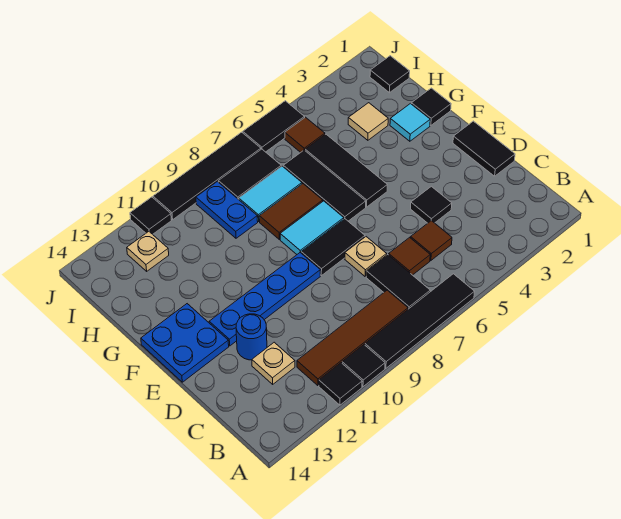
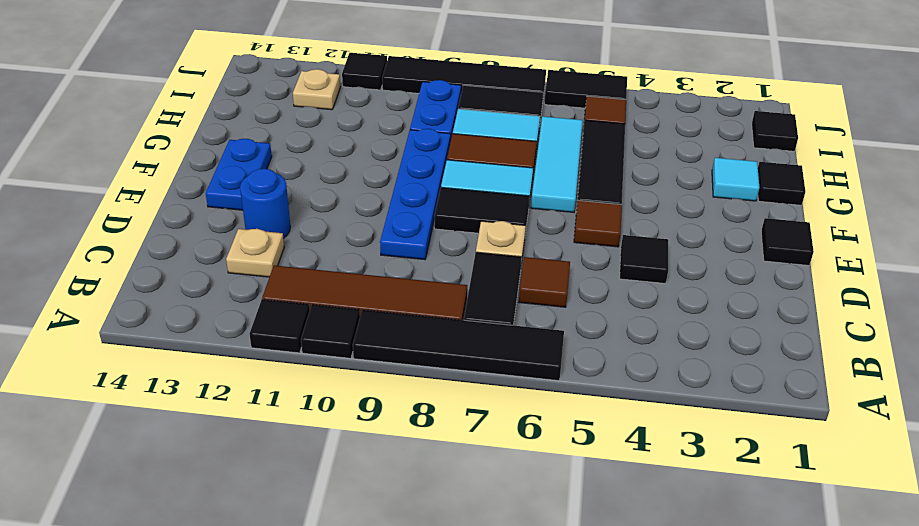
brown 1x1 tile [411,221,452,260] -> brown 1x1 tile moved to [574,200,622,247]
black 1x2 tile [453,121,515,176] -> black 1x1 tile [761,218,814,265]
blue 1x4 plate [209,253,320,346] -> blue 1x4 plate turned to [380,129,450,260]
blue 2x2 plate [141,304,229,382] -> blue 1x2 plate [206,139,272,210]
black 1x3 tile [283,150,366,221] -> cyan 1x3 tile [531,116,583,212]
tan 1x1 tile [348,103,388,140] -> none

